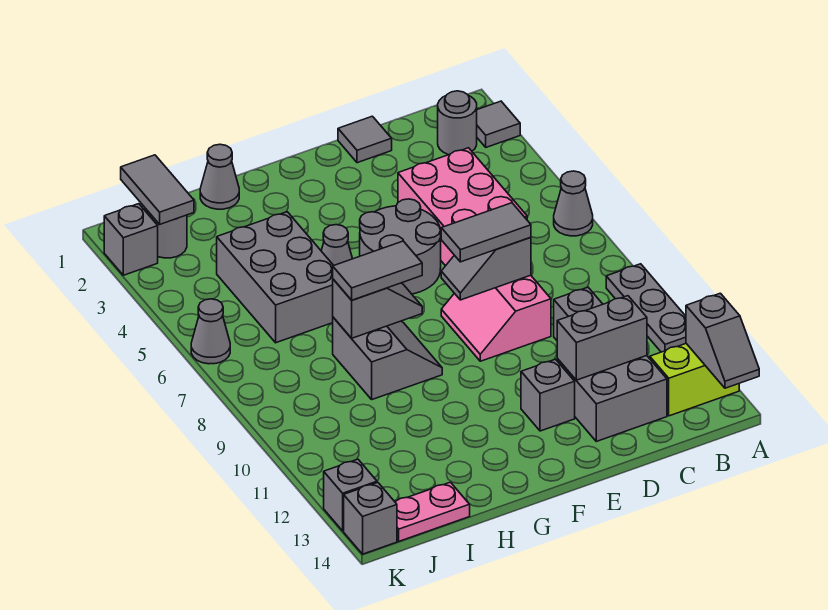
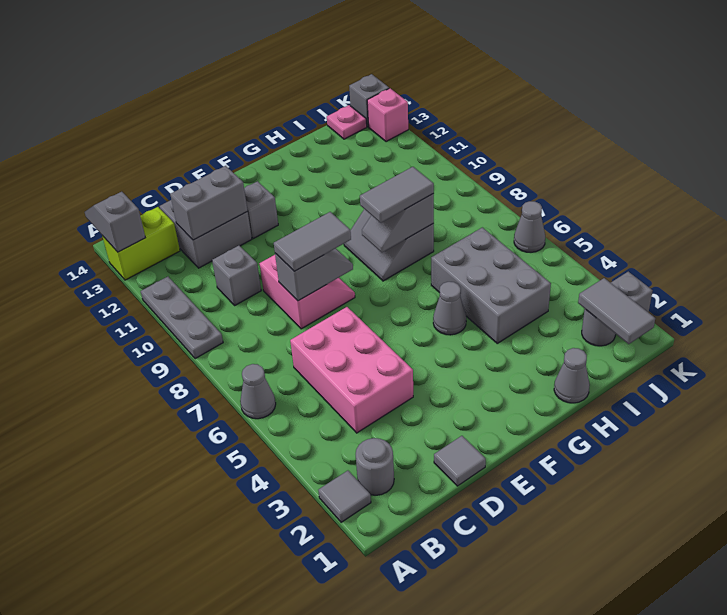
grey 2x2 round brick [360,199,441,294] -> none
pink 1x2 plate [395,482,470,541] -> pink 1x1 plate [327,105,367,139]
grey 1x1 brick [324,459,377,531] -> pink 1x1 brick [367,88,408,142]

